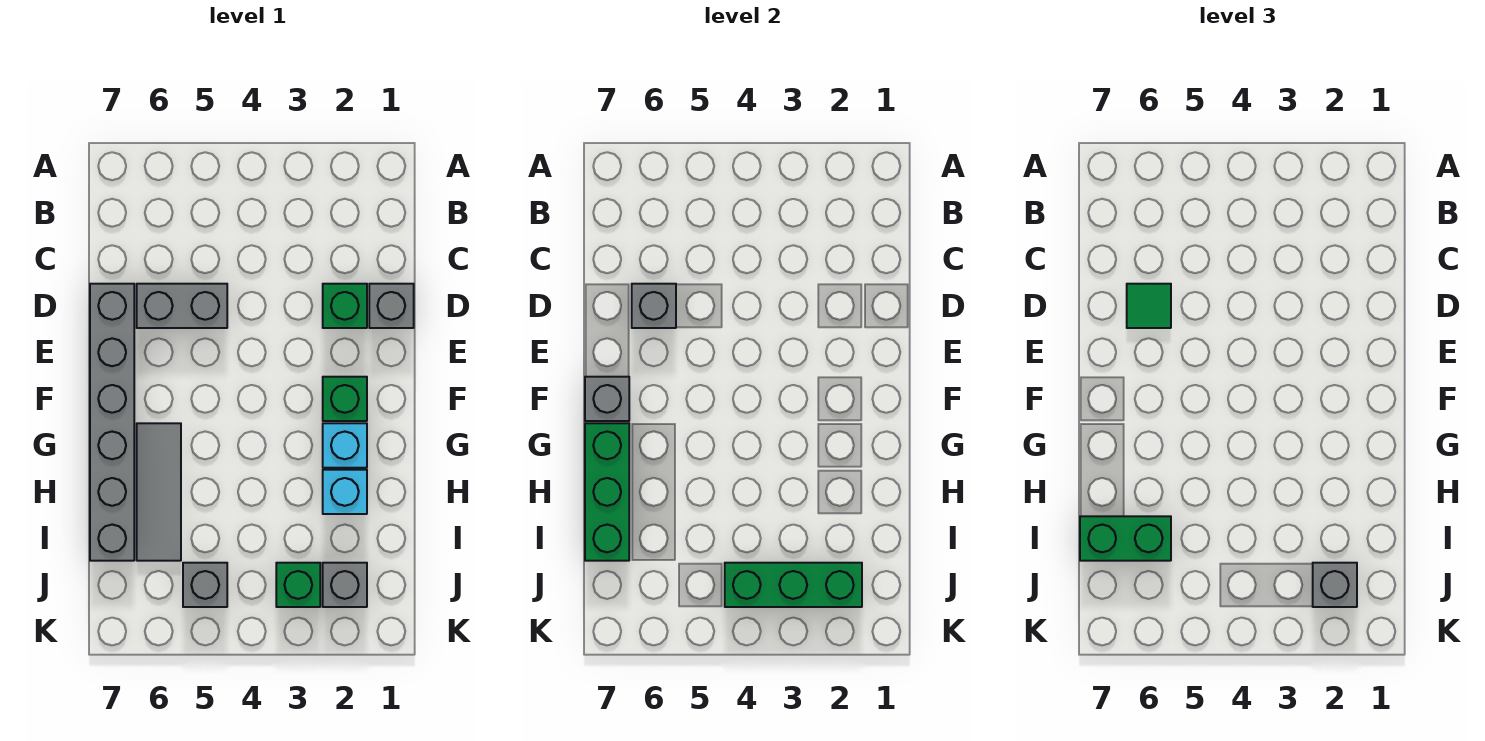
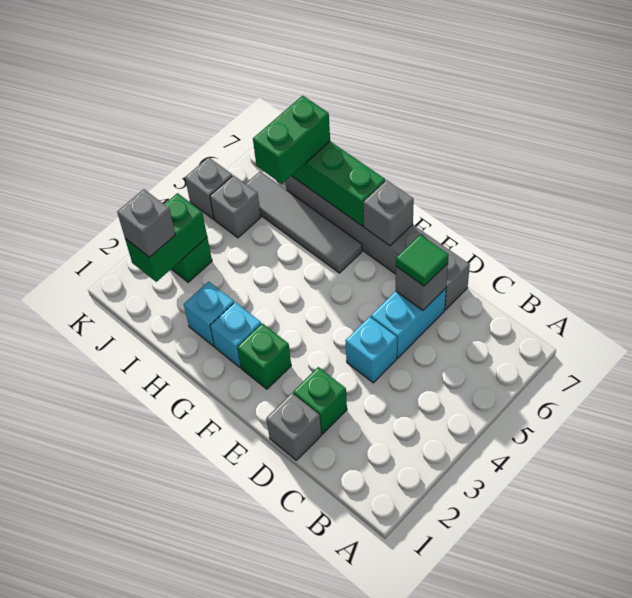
none -> cyan 1x1 brick [345,317,397,383]
grey 1x2 brick [137,284,227,328] -> cyan 1x2 brick [371,288,446,358]
grey 1x3 tile [137,423,181,561] -> grey 1x4 tile [246,171,362,273]
grey 1x1 brick [323,563,367,607] -> grey 1x1 brick moved to [185,157,232,219]
green 1x3 brick [725,563,862,607] -> green 1x2 brick [125,193,207,282]

